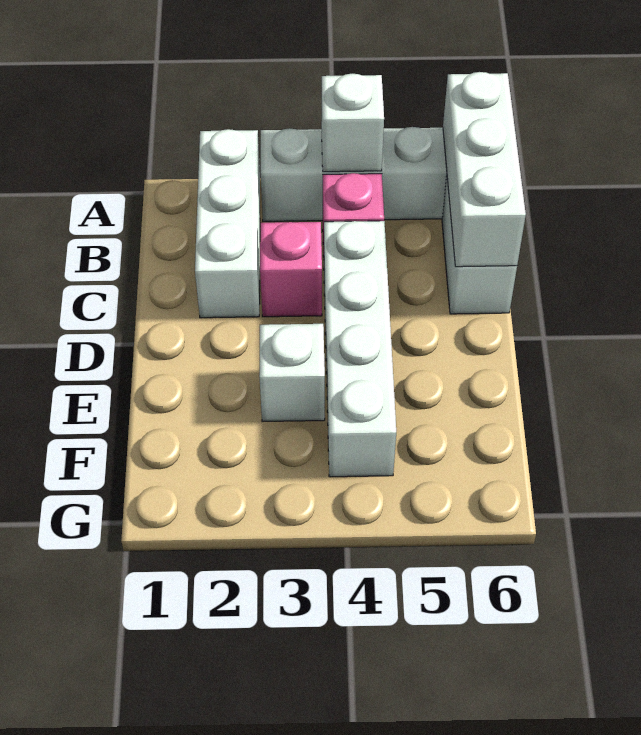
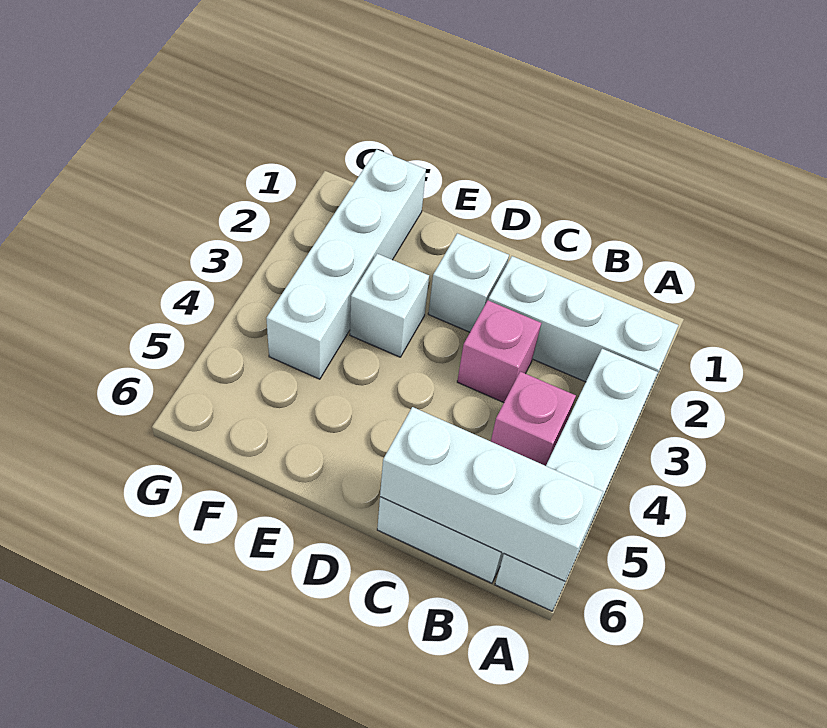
white 1x1 brick [321,74,384,172] -> white 1x1 brick moved to [428,233,509,332]
white 1x4 brick [324,221,396,477] -> white 1x4 brick turned to [266,149,426,379]

